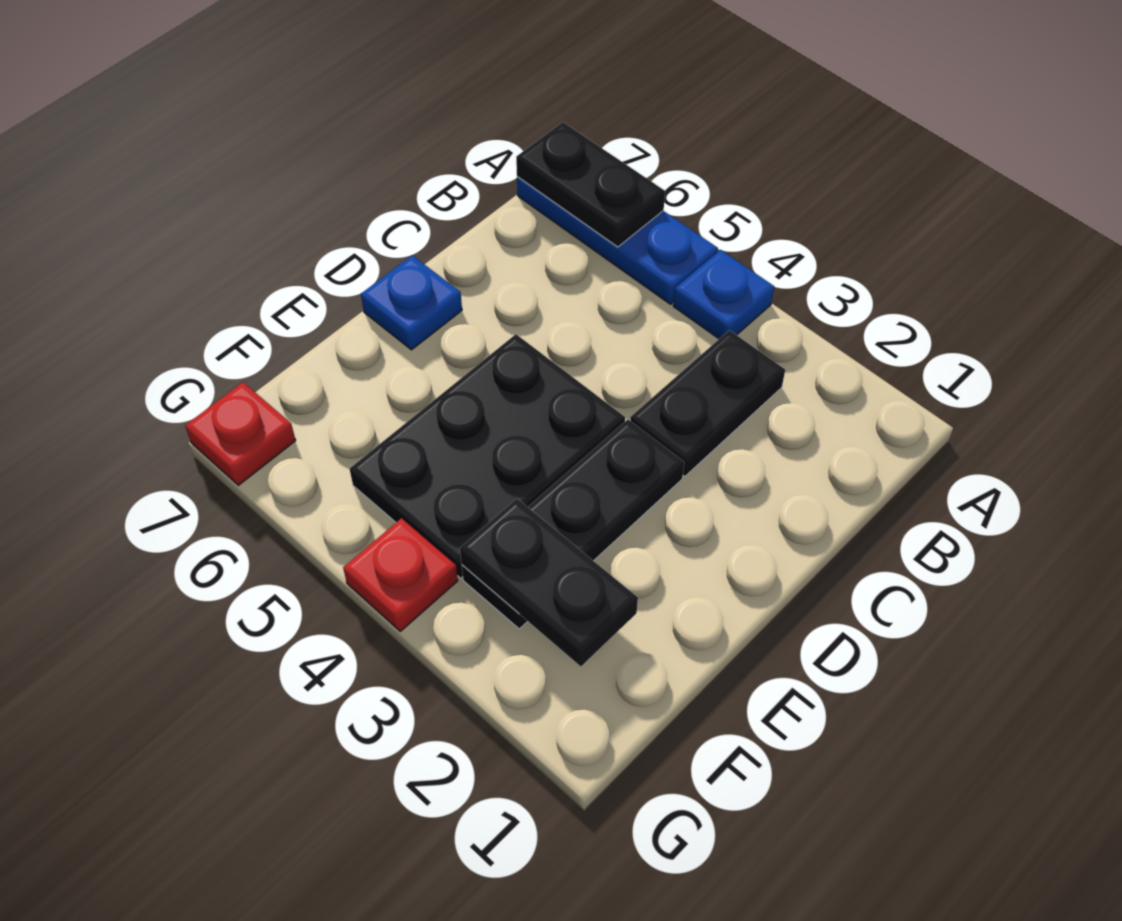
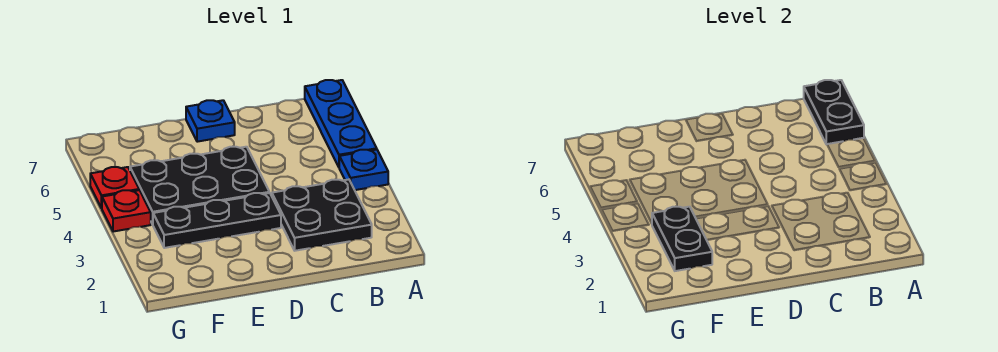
black 1x2 plate [630,330,785,476] -> black 2x2 plate [272,180,372,251]
red 1x1 plate [185,382,296,485] -> red 1x1 plate moved to [90,167,139,208]

